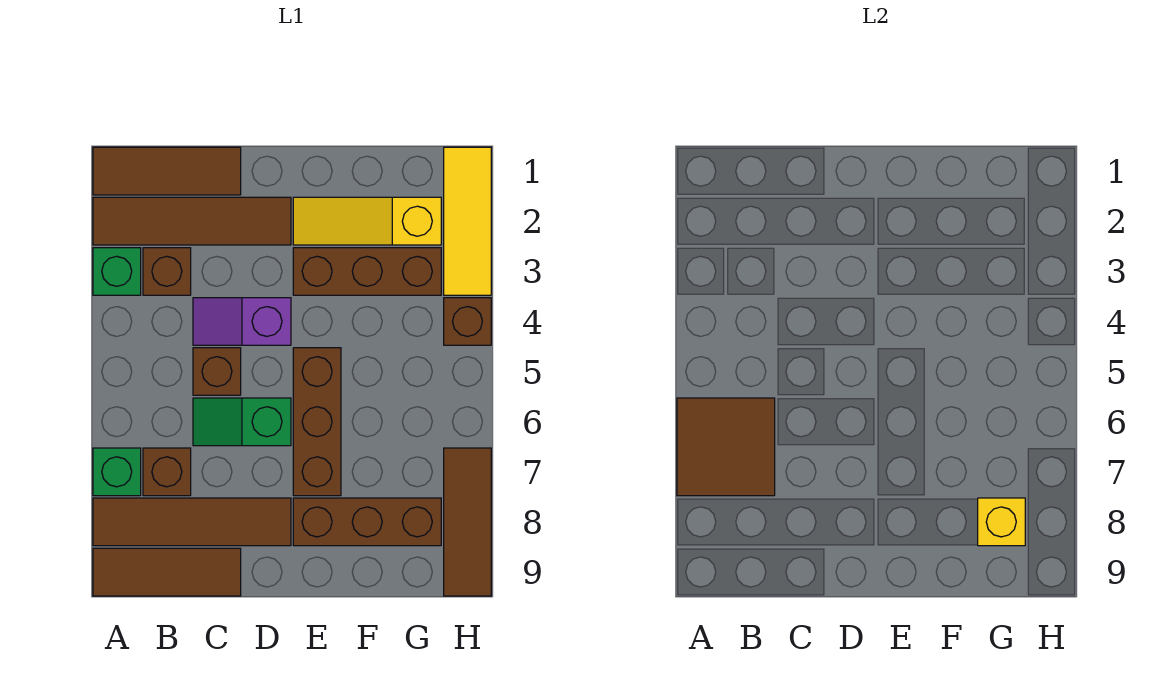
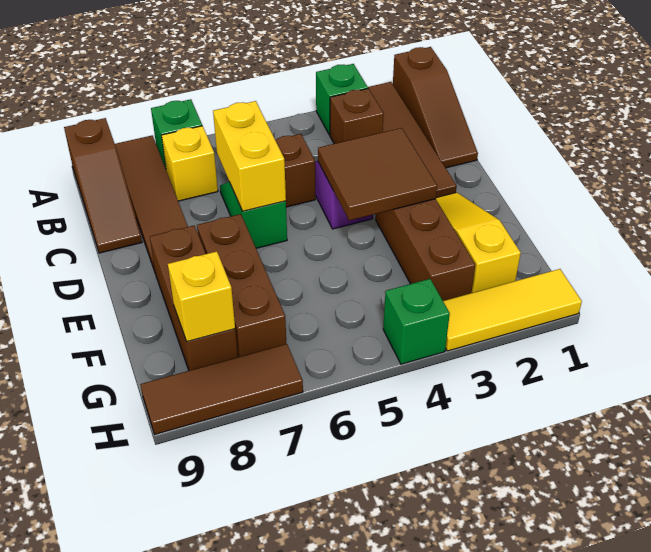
brown 1x3 tile [93,147,241,195] -> brown 1x3 slope [393,47,478,168]
brown 2x2 tile [677,398,775,496] -> brown 2x2 tile moved to [318,128,437,221]
brown 1x3 tile [93,548,241,596] -> brown 1x3 slope [64,118,142,253]
brown 1x1 brick [143,448,191,496] -> yellow 1x1 brick [162,126,218,201]
none -> yellow 1x2 brick [213,101,286,211]
brown 1x3 brick [293,348,341,496] -> brown 1x3 brick turned to [197,214,286,357]
brown 1x1 brick [444,298,491,345] -> green 1x1 brick [383,279,450,364]

